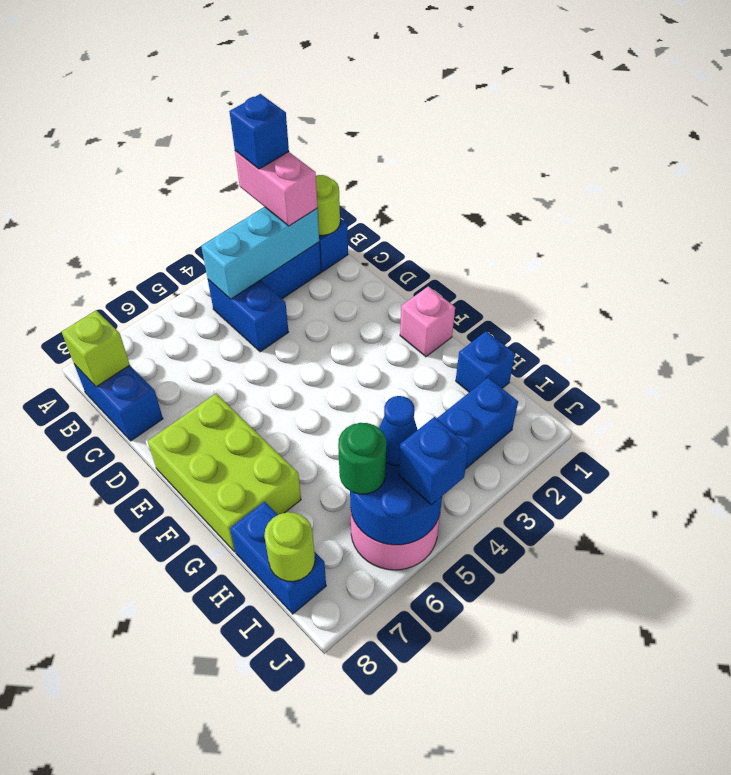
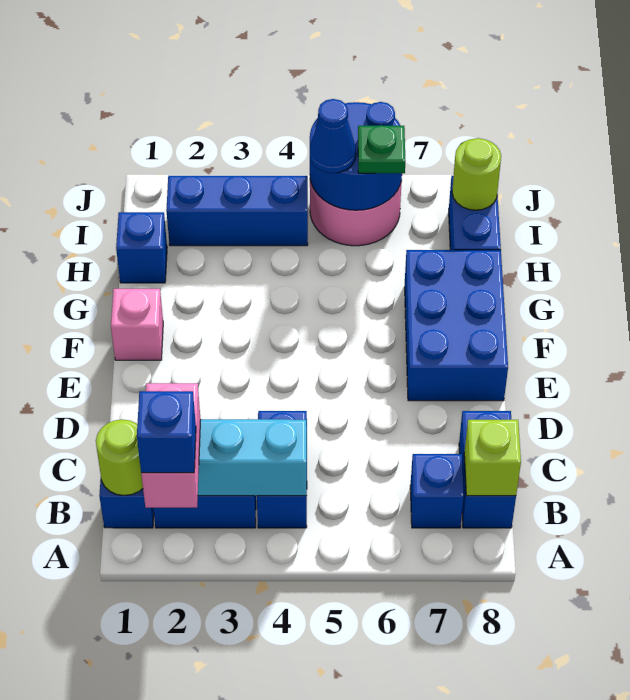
lime 2x3 brick [148,394,301,552] -> blue 2x3 brick [405,250,508,401]
green 1x1 round brick [338,423,387,494] -> green 1x1 plate [358,125,406,173]
blue 1x1 brick [399,417,469,505] -> blue 1x1 brick moved to [410,454,464,528]

